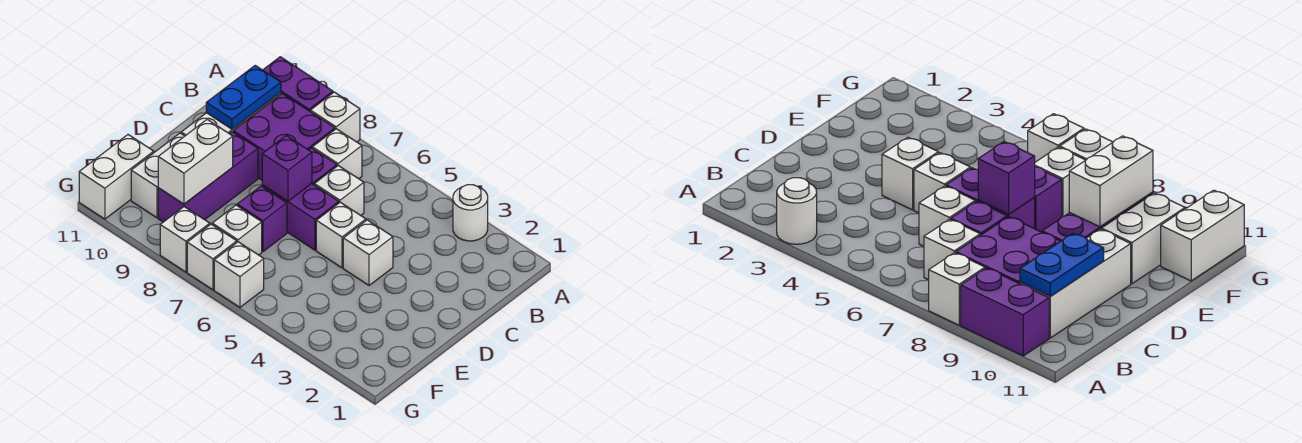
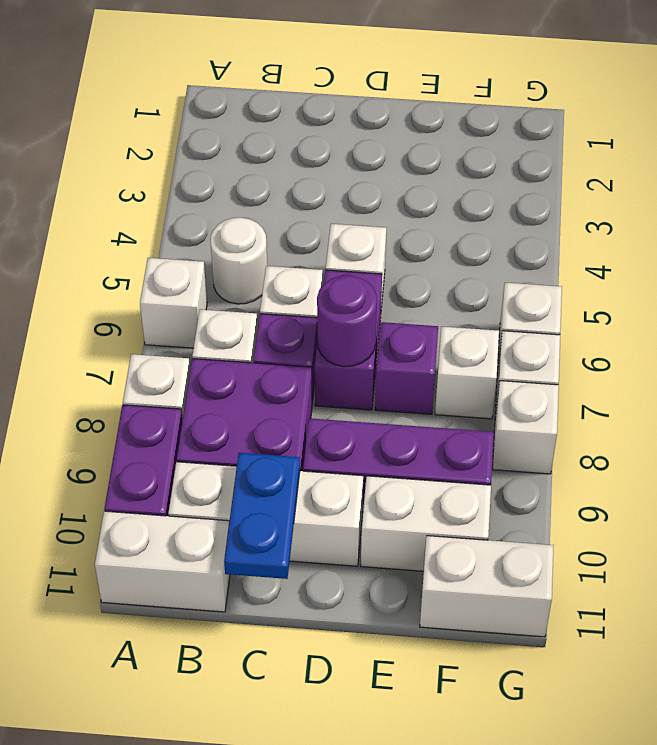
white 1x1 round brick [453,185,488,241] -> white 1x1 round brick moved to [210,218,267,304]
blue 1x2 plate [206,65,281,129] -> blue 1x2 plate turned to [224,453,300,579]
white 1x1 brick [343,220,393,285] -> white 1x1 brick moved to [140,258,207,348]
purple 1x1 brick [262,136,312,201] -> purple 1x1 round brick [317,275,377,367]
white 1x2 brick [158,120,233,204] -> white 1x2 brick moved to [95,511,230,612]

